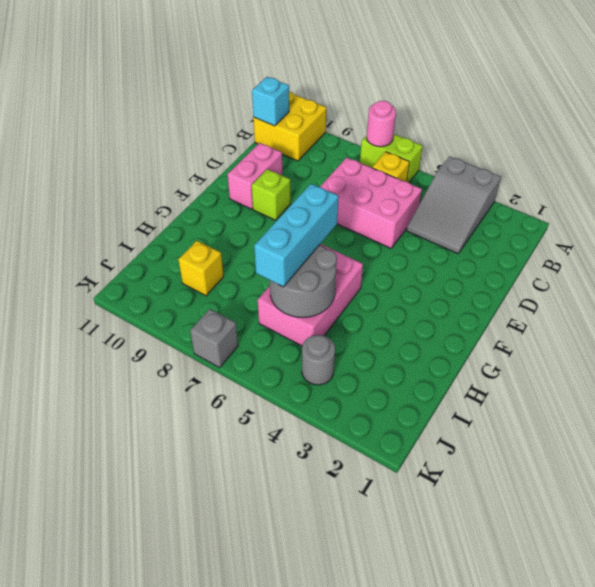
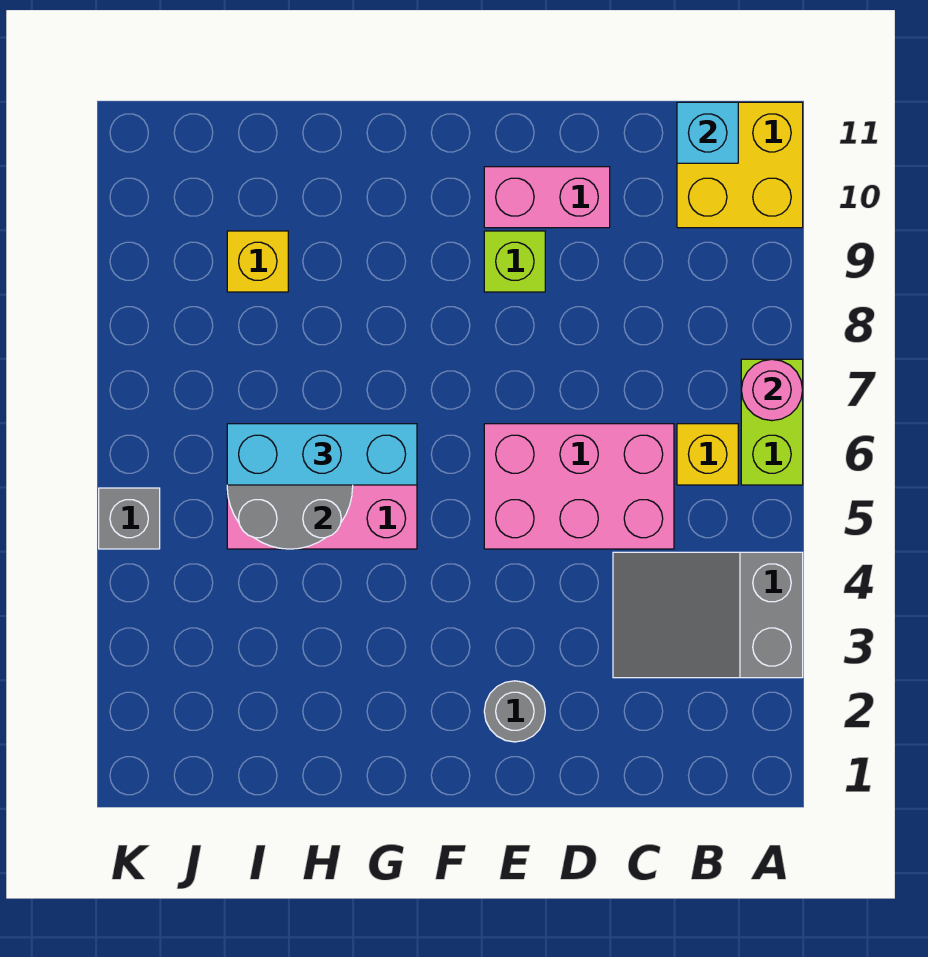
pink 2x3 brick [320,157,422,248] -> pink 2x3 brick turned to [484,424,674,549]
grey 1x1 round brick [302,335,335,385] -> grey 1x1 round brick moved to [484,681,545,742]
grey 1x1 brick [190,309,238,368] -> grey 1x1 brick moved to [99,488,160,549]

